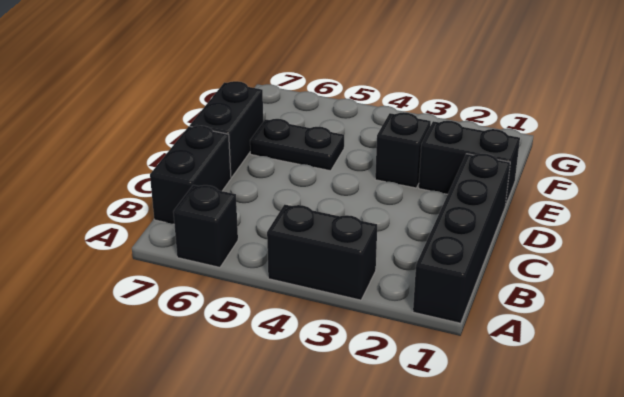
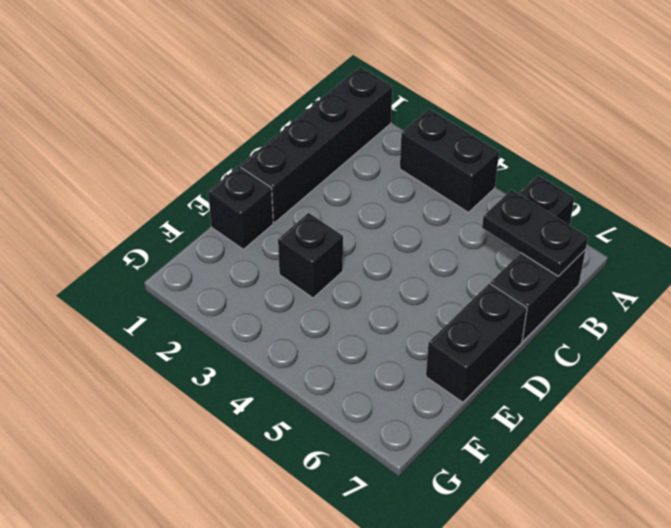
black 1x2 brick [419,121,520,206] -> black 1x1 brick [208,166,273,249]
black 1x2 plate [250,119,344,171] -> black 1x2 plate moved to [482,190,588,276]

